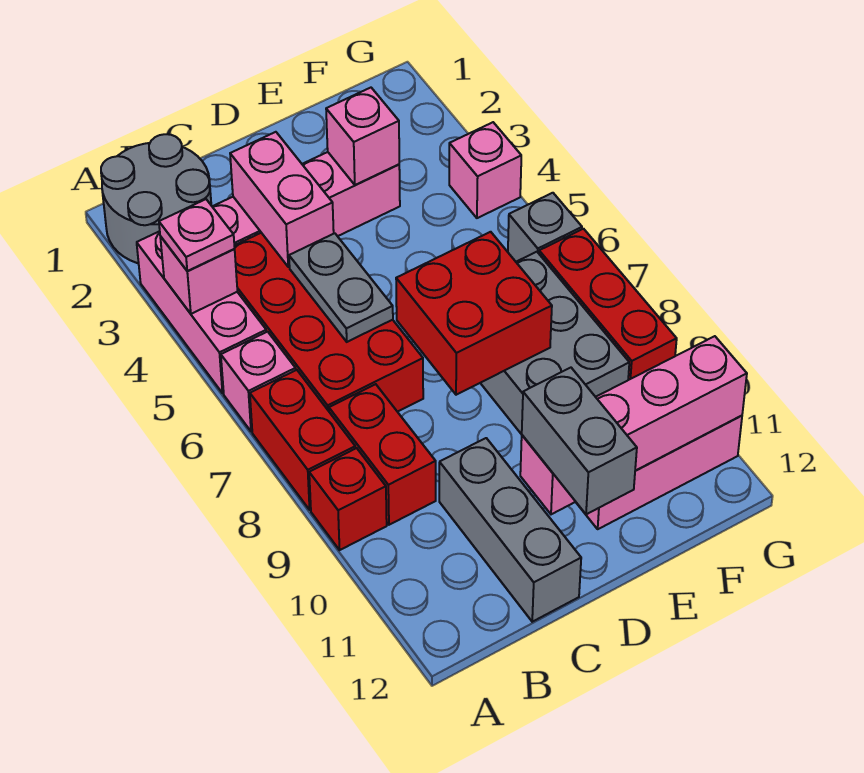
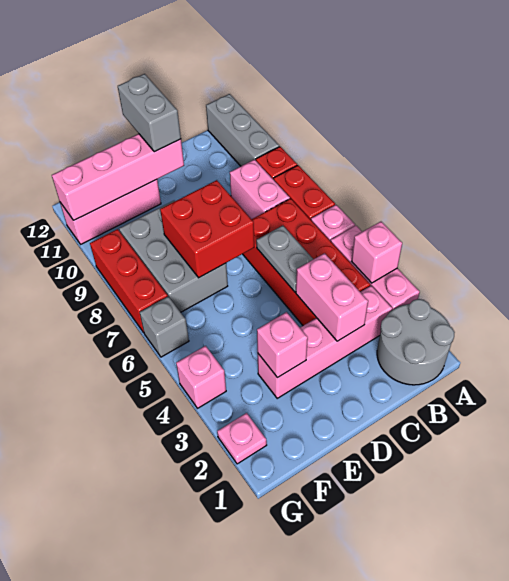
pink 1x1 plate [159,199,235,271] -> pink 1x1 plate moved to [217,413,267,464]
red 1x2 brick [329,384,436,525] -> pink 1x2 brick [230,160,290,219]
grey 1x3 brick [439,438,581,622] -> grey 1x3 brick moved to [206,94,279,166]

